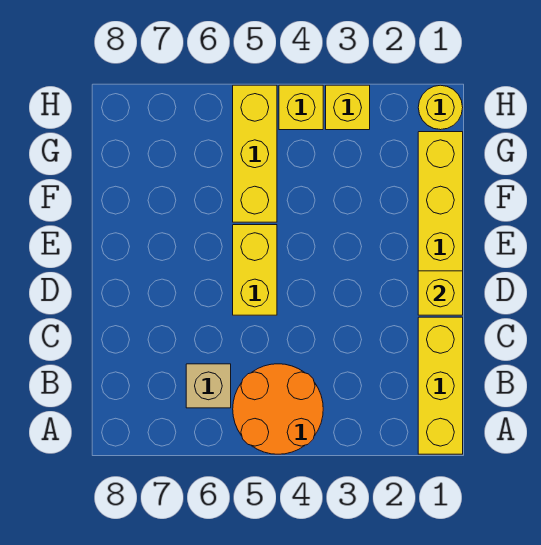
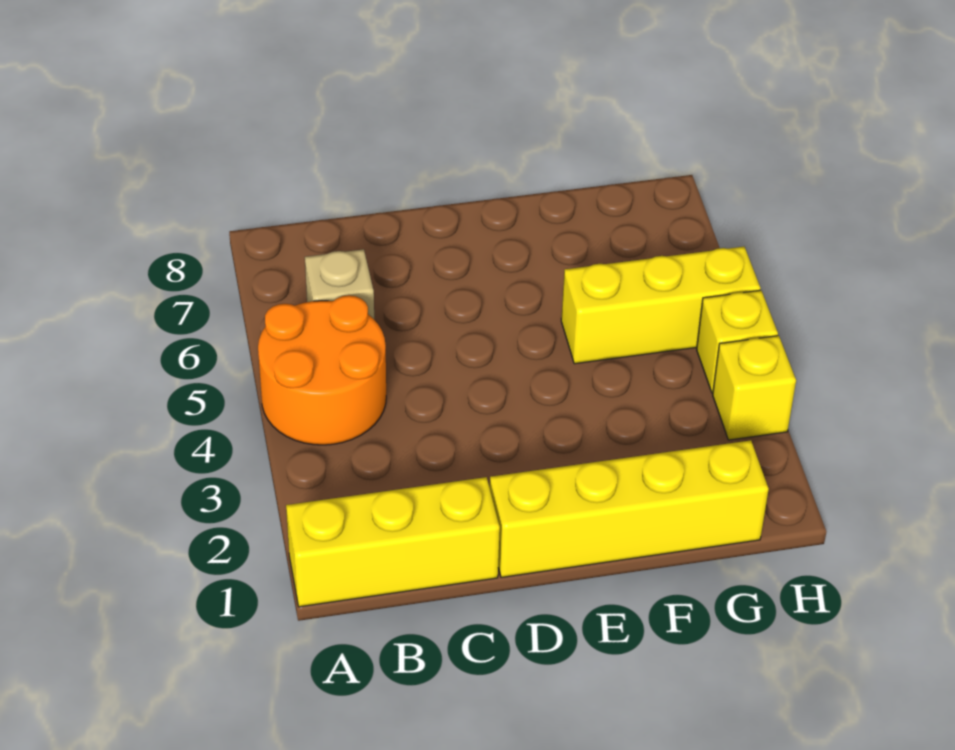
yellow 1x1 brick [418,271,463,315] -> none
yellow 1x2 brick [233,225,277,315] -> none
yellow 1x1 round brick [418,85,463,130] -> none

